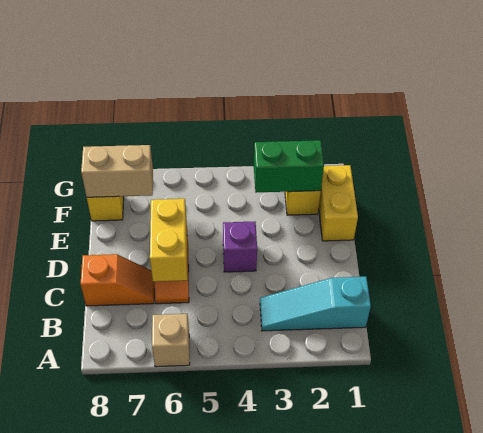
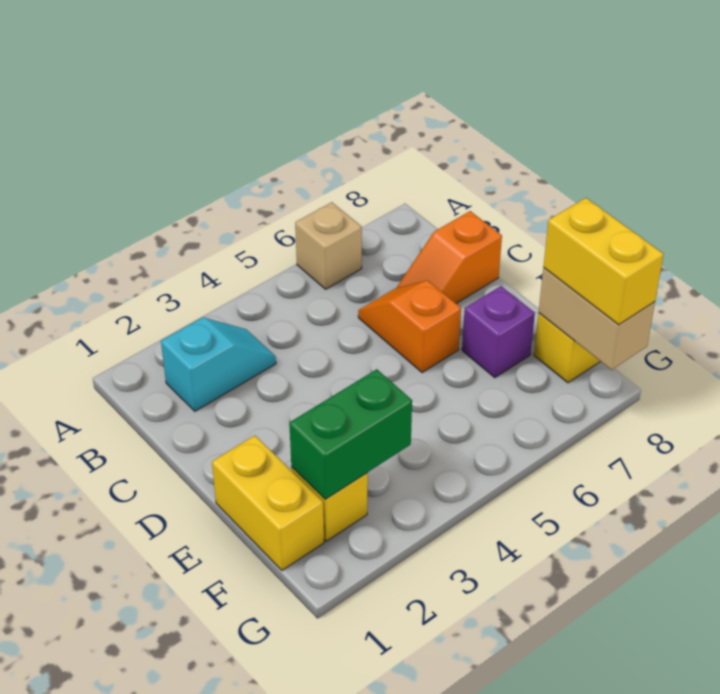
cyan 1x3 slope [260,277,371,331] -> cyan 1x2 slope [161,317,276,411]
yellow 1x2 brick [150,199,187,282] -> yellow 1x2 brick moved to [543,198,664,325]
purple 1x1 brick [223,222,257,272] -> purple 1x1 brick moved to [462,286,535,378]
tan 1x2 brick [81,145,153,197] -> tan 1x2 brick turned to [539,268,655,370]

